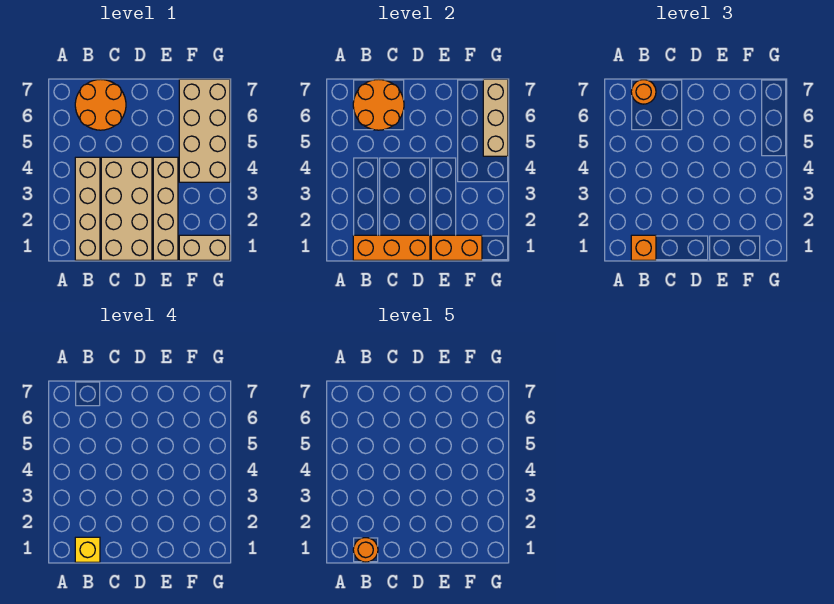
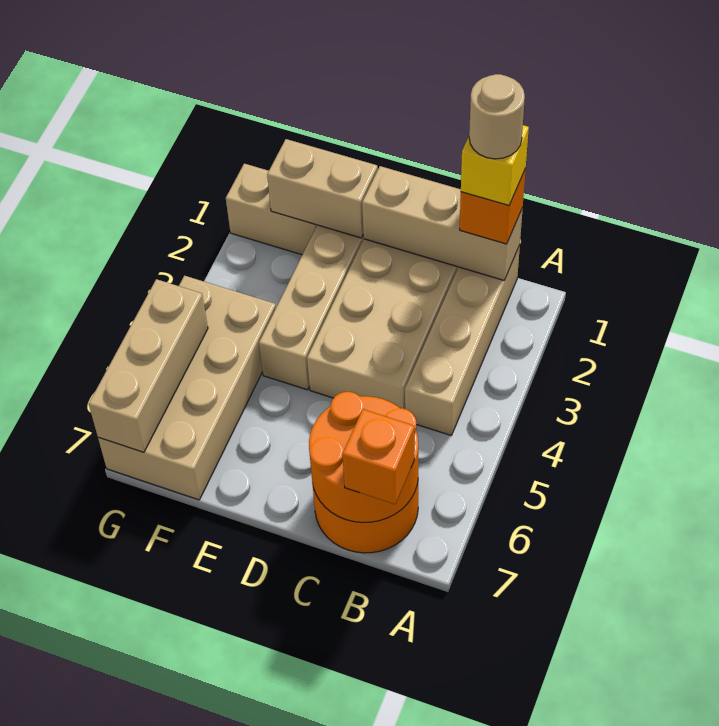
orange 1x3 brick [353,235,430,260] -> tan 1x3 brick [362,166,523,280]
orange 1x1 round brick [353,538,378,562] -> tan 1x1 round brick [469,74,525,159]
orange 1x1 round brick [631,80,656,104] -> orange 1x1 brick [342,409,414,504]
orange 1x2 brick [431,235,482,260] -> tan 1x2 brick [267,139,378,238]

